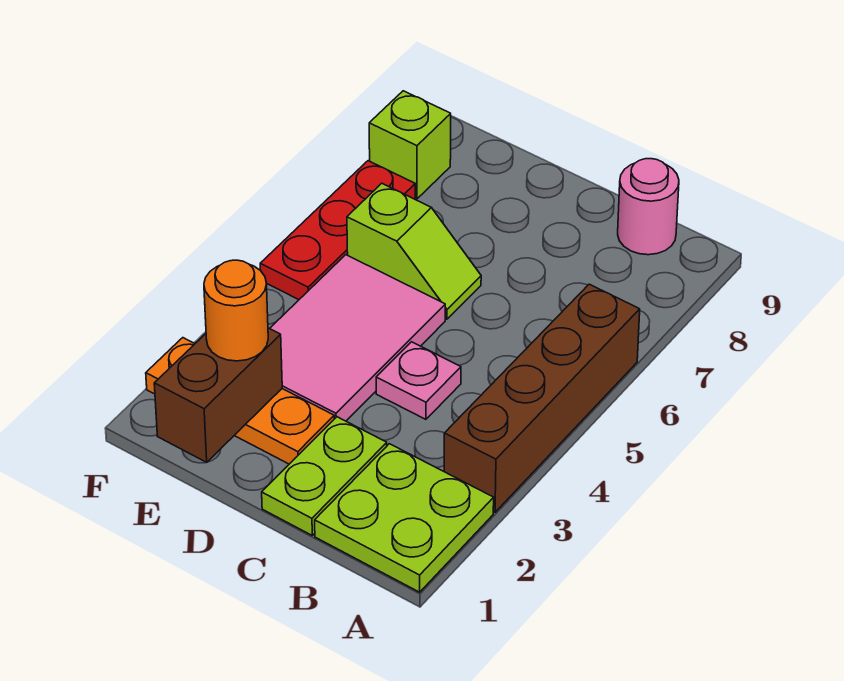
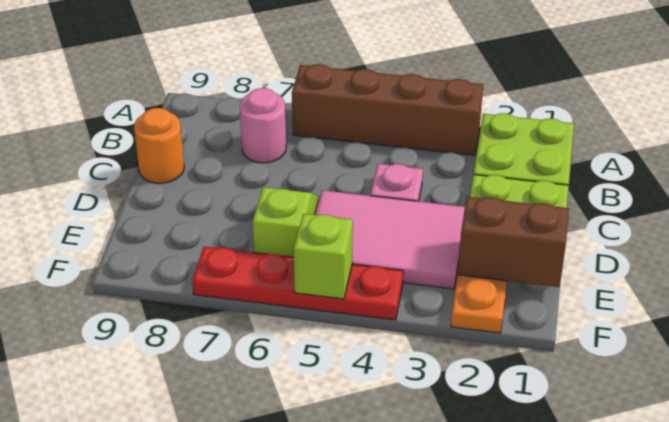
pink 1x1 round brick [618,159,679,255] -> pink 1x1 round brick moved to [240,88,286,163]
orange 1x1 round brick [204,260,268,361] -> orange 1x1 round brick moved to [134,108,184,183]
red 1x3 plate [260,161,415,300] -> red 1x4 plate [192,246,403,320]
lime 1x1 brick [369,91,451,199] -> lime 1x1 brick moved to [294,214,353,299]

